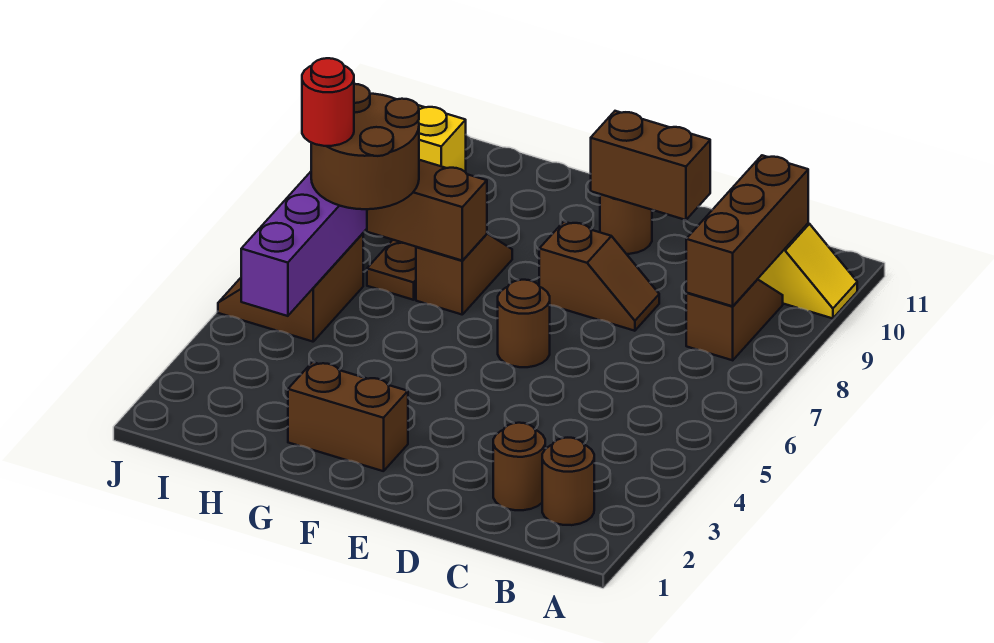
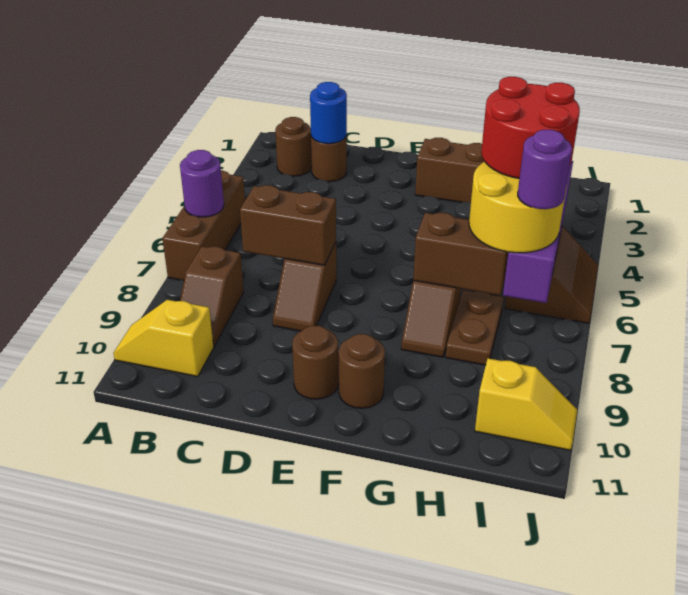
none -> purple 1x1 round brick [180,150,224,217]
brown 1x3 brick [686,155,808,306] -> brown 1x3 brick moved to [162,170,245,281]
none -> blue 1x1 round brick [310,82,347,144]
brown 1x2 slope [539,222,659,331] -> brown 1x2 slope turned to [273,242,336,331]
brown 1x2 brick [591,111,710,220] -> brown 1x2 brick moved to [240,185,336,265]
brown 1x1 round brick [498,280,550,367] -> brown 1x1 round brick moved to [338,334,385,408]
brown 2x2 round brick [311,84,419,209] -> yellow 2x2 round brick [469,162,567,253]
red 1x1 round brick [302,58,354,146] -> red 2x2 round brick [481,77,580,179]
none -> purple 1x1 round brick [518,130,572,209]

